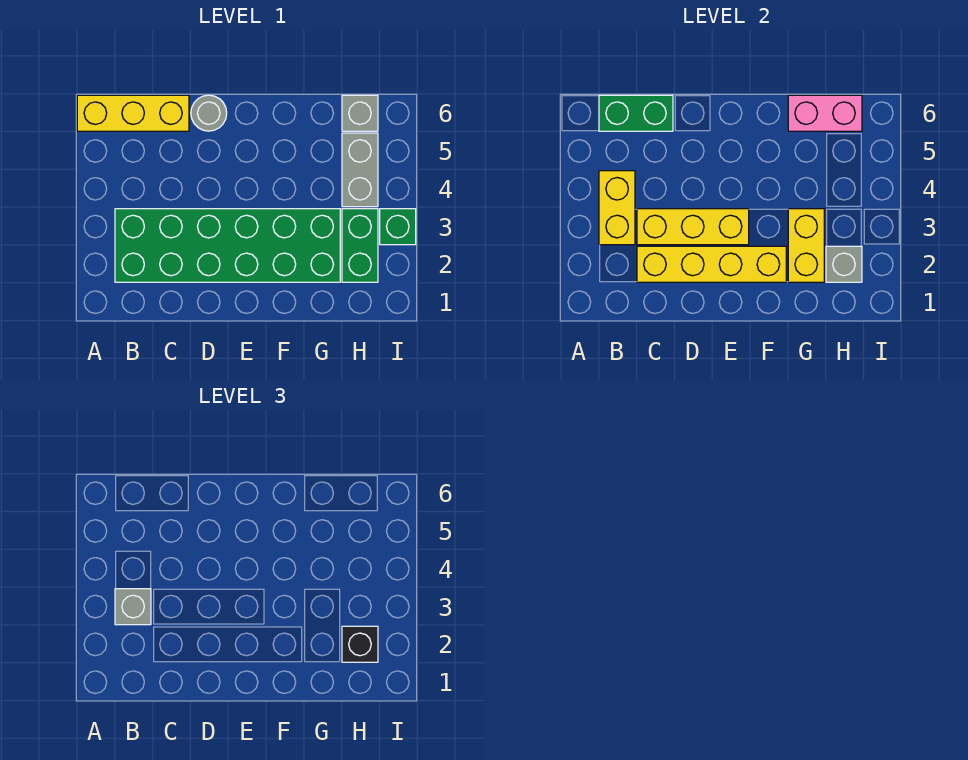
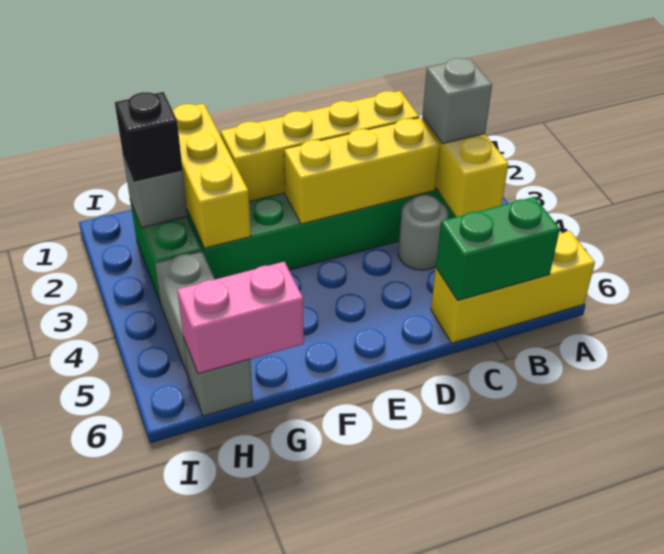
grey 1x1 round brick [191,95,227,131] -> grey 1x1 round brick moved to [398,194,448,270]
yellow 1x2 brick [788,209,824,282] -> yellow 1x3 brick [173,103,251,248]
green 1x1 brick [380,209,416,245] -> none

